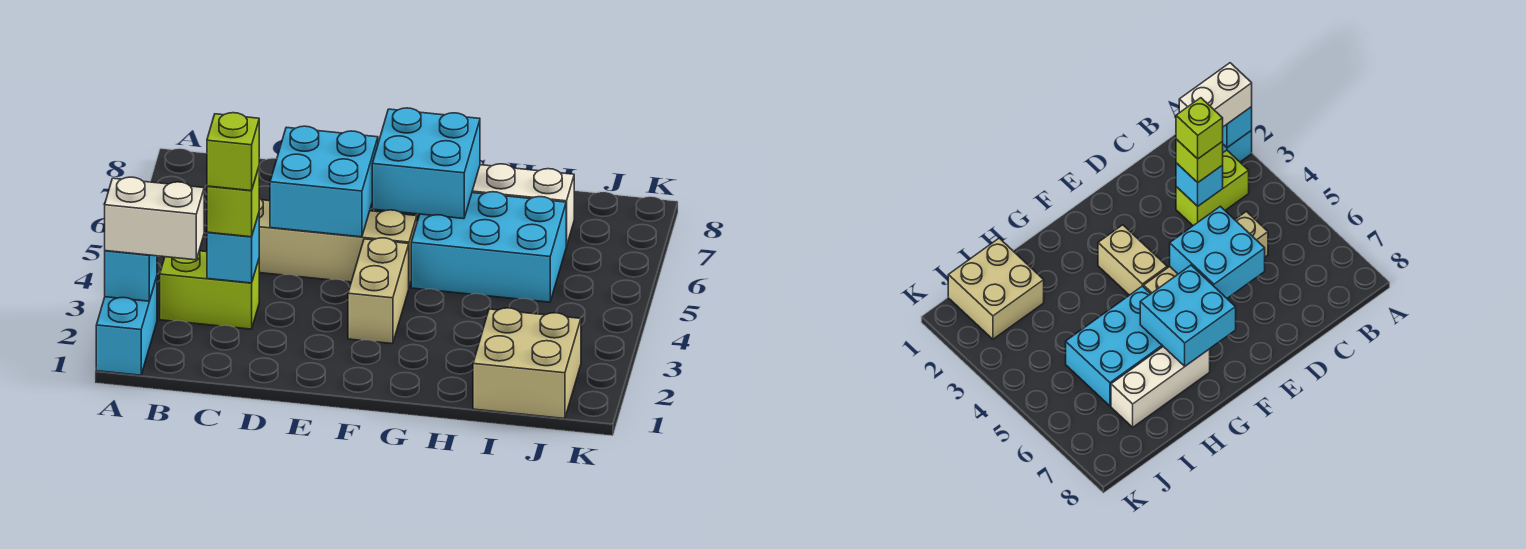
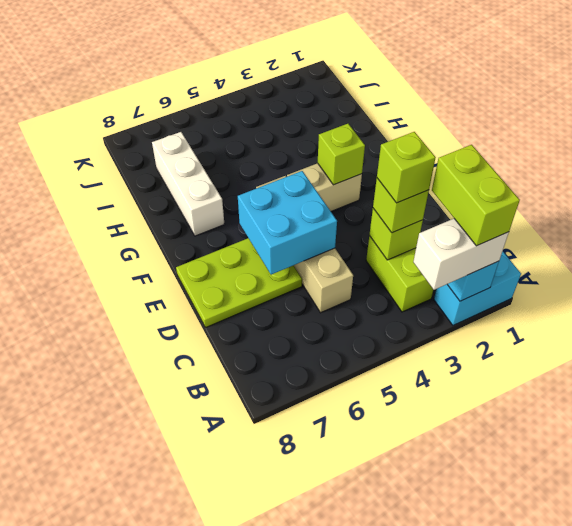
white 1x2 brick [105,177,204,260] -> white 1x2 brick turned to [413,219,509,290]
none -> lime 1x2 brick [432,145,520,246]
cyan 1x1 brick [207,214,259,283] -> lime 1x1 brick [369,208,423,260]
none -> lime 2x3 plate [176,238,302,327]
none -> lime 1x1 brick [318,124,365,185]
cyan 2x2 brick [372,108,480,219] -> none
cyan 2x3 brick [411,192,566,302] -> none
tan 2x2 brick [473,308,581,419] -> none

